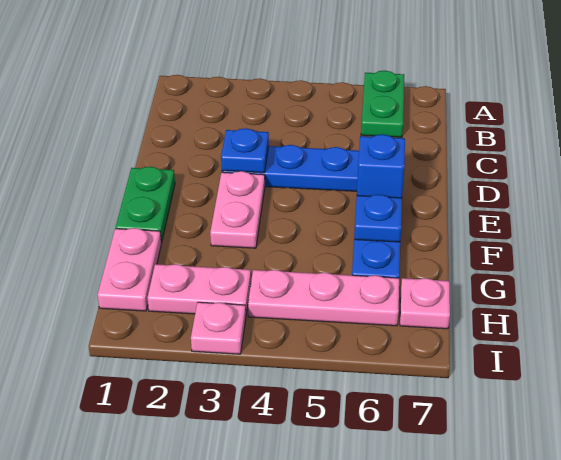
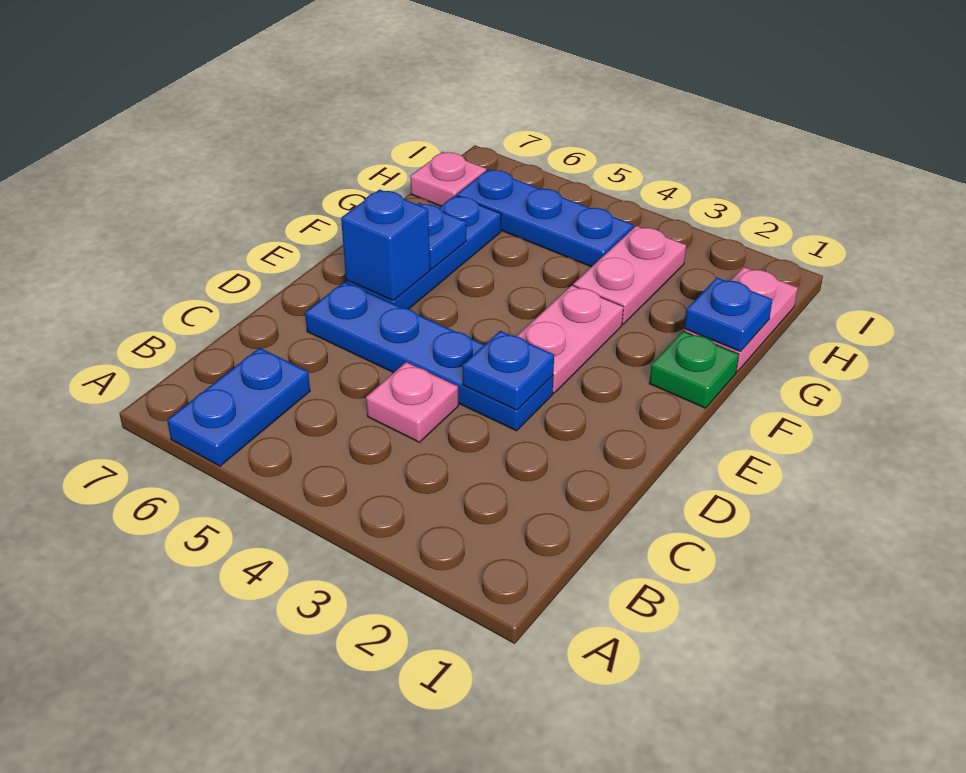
green 1x2 plate [361,71,404,137] -> blue 1x2 plate [167,348,310,466]
green 1x2 plate [116,167,175,243] -> green 1x1 plate [649,331,739,408]
none -> blue 1x1 plate [685,278,773,352]
pink 1x2 plate [147,264,251,314] -> pink 1x2 plate turned to [573,226,686,324]
pink 1x3 plate [248,270,399,326] -> blue 1x3 plate [457,169,634,267]
pink 1x1 plate [191,302,246,354] -> pink 1x1 plate moved to [366,362,458,442]

